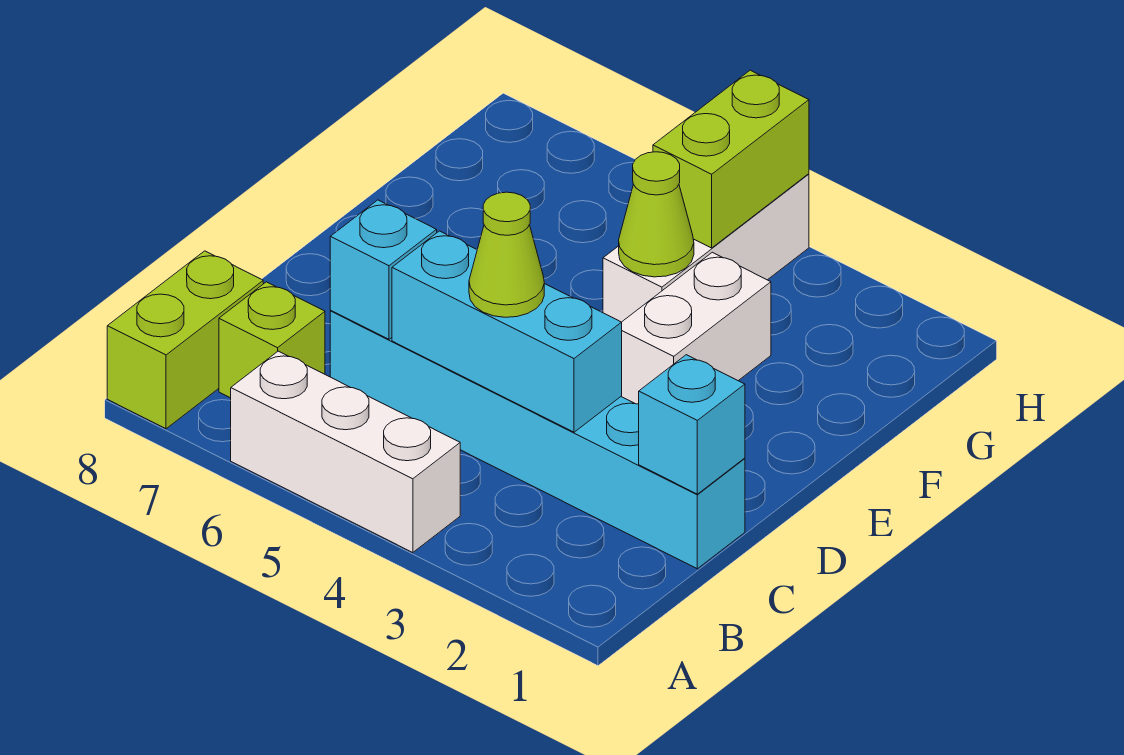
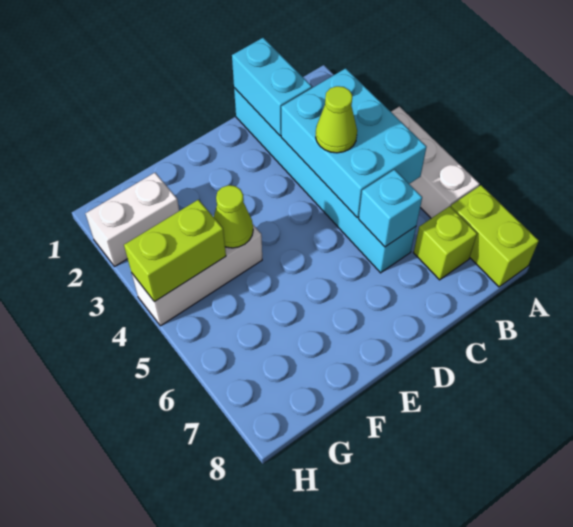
lime 1x2 brick [107,251,263,429] -> lime 1x2 brick turned to [451,185,539,287]
cyan 1x1 brick [639,355,745,494] -> cyan 1x2 brick [232,38,312,136]
cyan 1x3 brick [392,231,622,432] -> cyan 2x3 brick [281,68,426,218]
white 1x2 brick [621,252,771,404] -> white 1x2 brick moved to [85,173,179,266]

